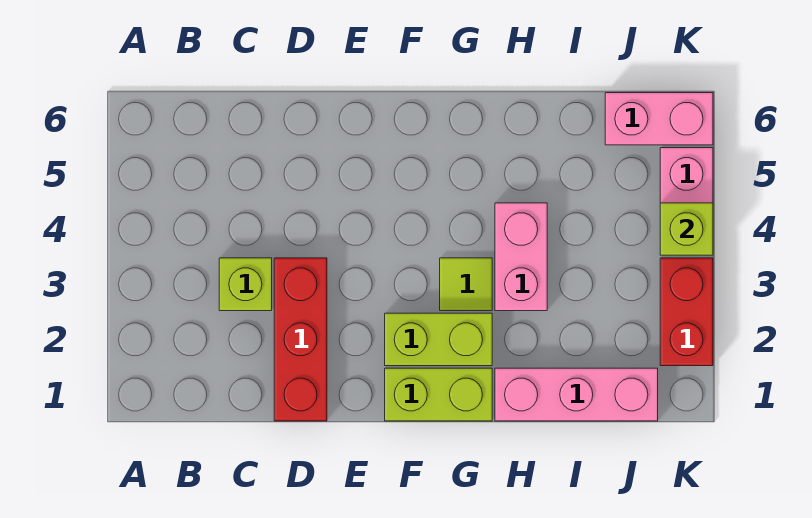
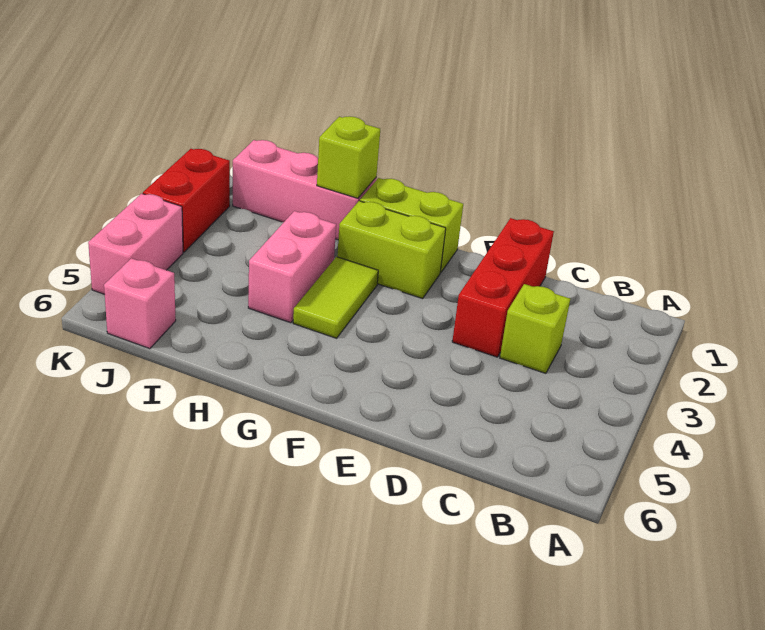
lime 1x1 tile [440,258,492,311] -> lime 1x2 tile [293,257,378,338]
pink 1x2 brick [605,93,713,145] -> pink 1x1 brick [104,258,176,349]
lime 1x1 brick [660,203,713,255] -> lime 1x1 brick moved to [317,116,380,198]

